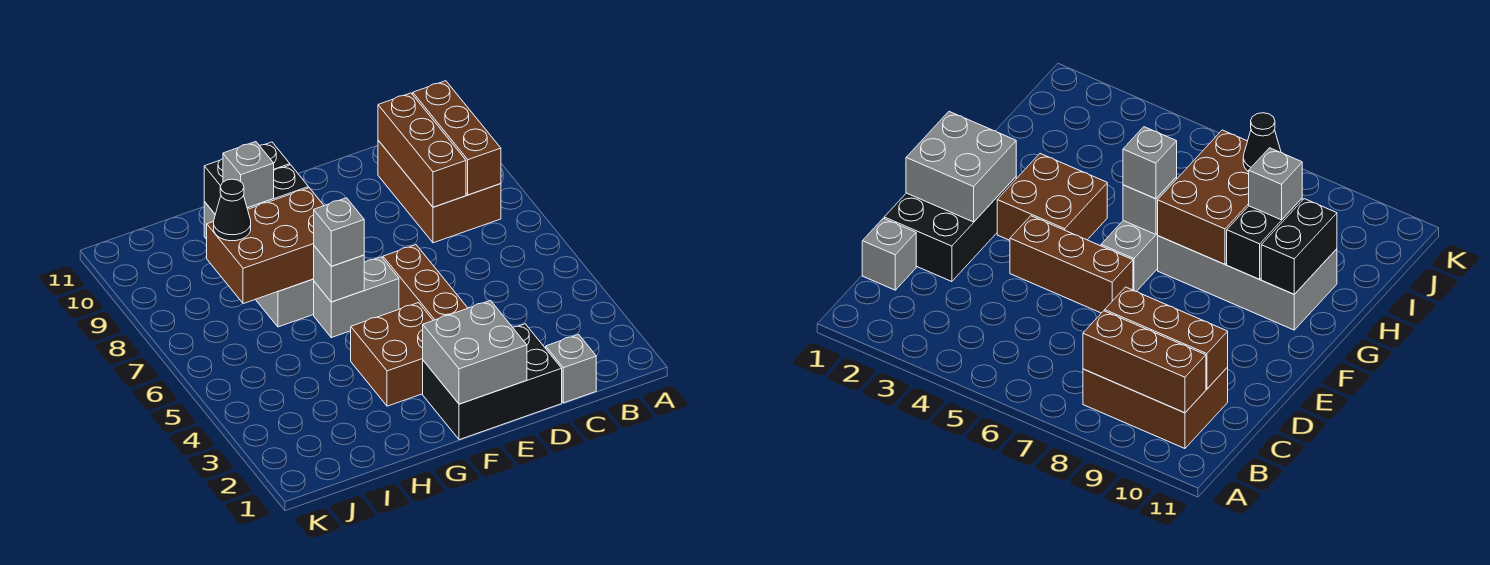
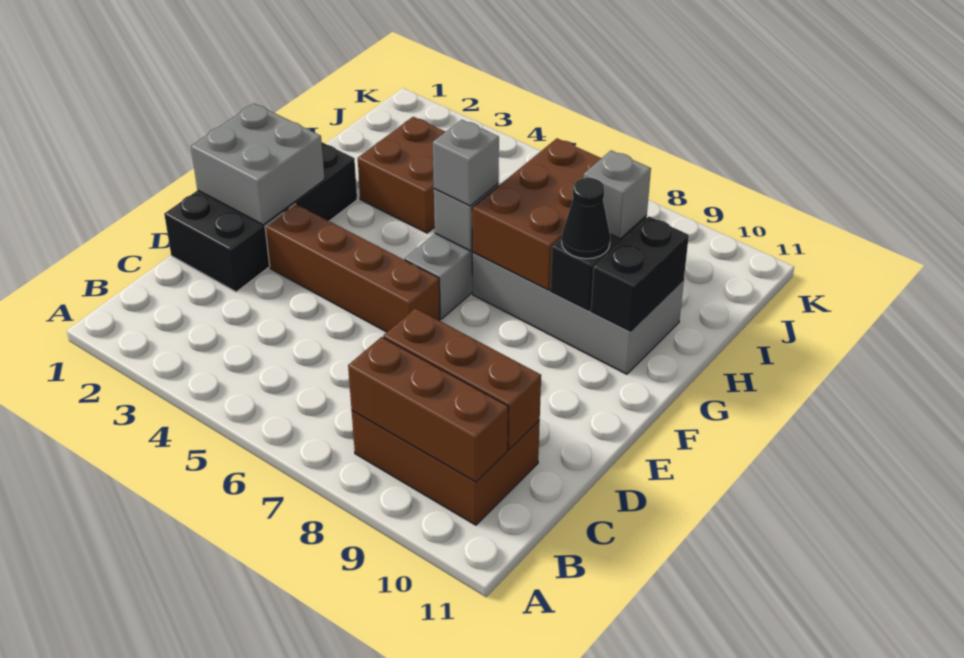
grey 1x1 brick [546,334,596,403] -> none
black 2x3 brick [423,324,562,440] -> black 2x4 brick [164,142,357,292]
brown 1x3 brick [383,245,468,321] -> brown 1x4 brick [265,204,440,332]
brown 2x2 brick [351,303,433,406] -> brown 2x2 brick moved to [358,117,445,233]
black 1x1 cone [214,179,251,241] -> black 1x1 cone moved to [562,178,610,259]

